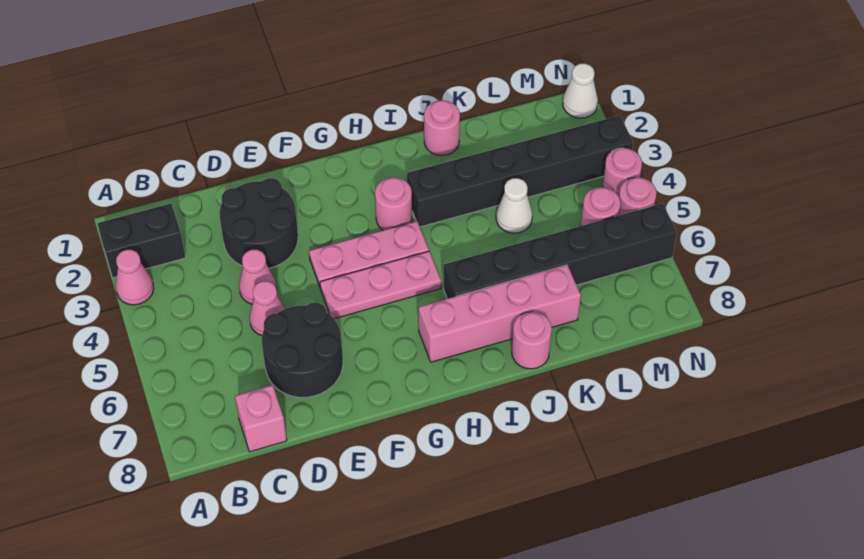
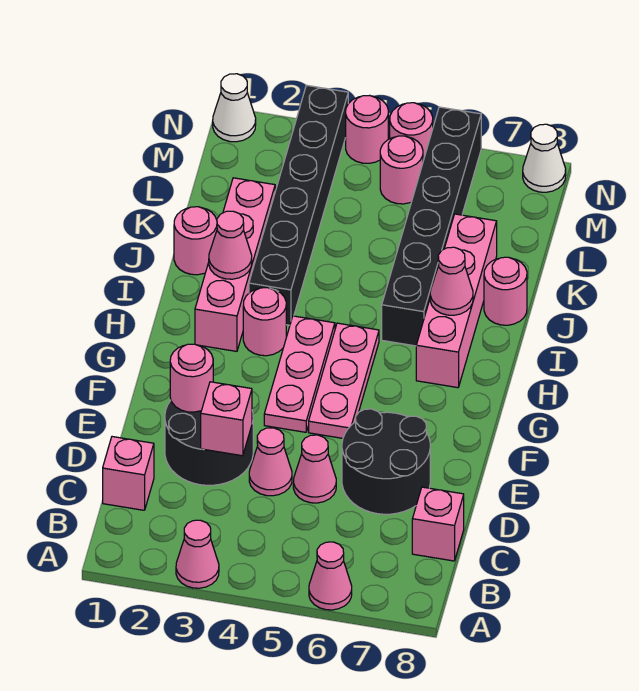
black 1x2 brick [97,204,186,278] -> none
none -> pink 1x1 cone [309,542,352,610]
none -> pink 1x1 brick [103,437,154,510]
none -> pink 1x1 brick [201,382,252,456]
none -> pink 1x1 round brick [170,344,213,412]
none -> pink 1x4 brick [195,178,275,351]
none -> pink 1x1 cone [209,211,252,279]
none -> pink 1x1 cone [430,247,473,315]
white 1x1 cone [496,178,532,233] -> white 1x1 cone moved to [523,124,566,192]

